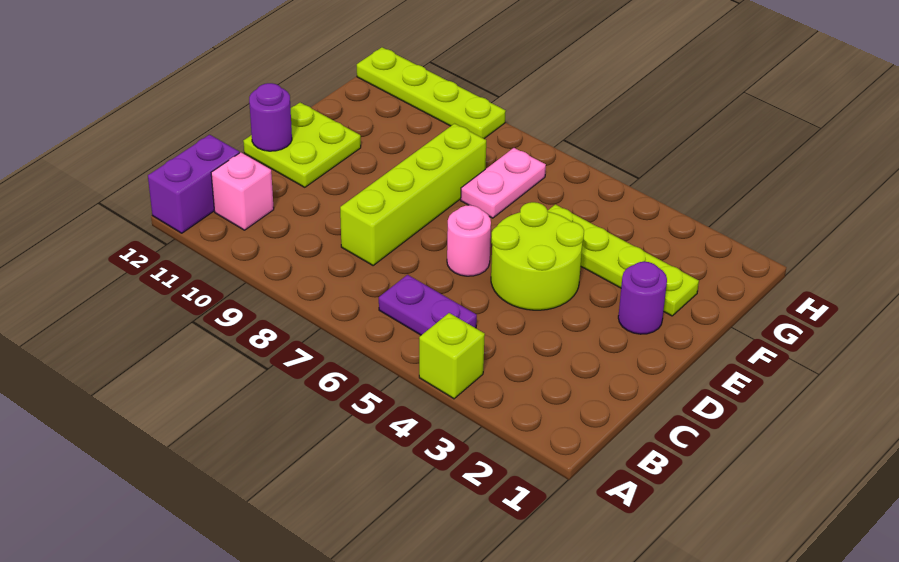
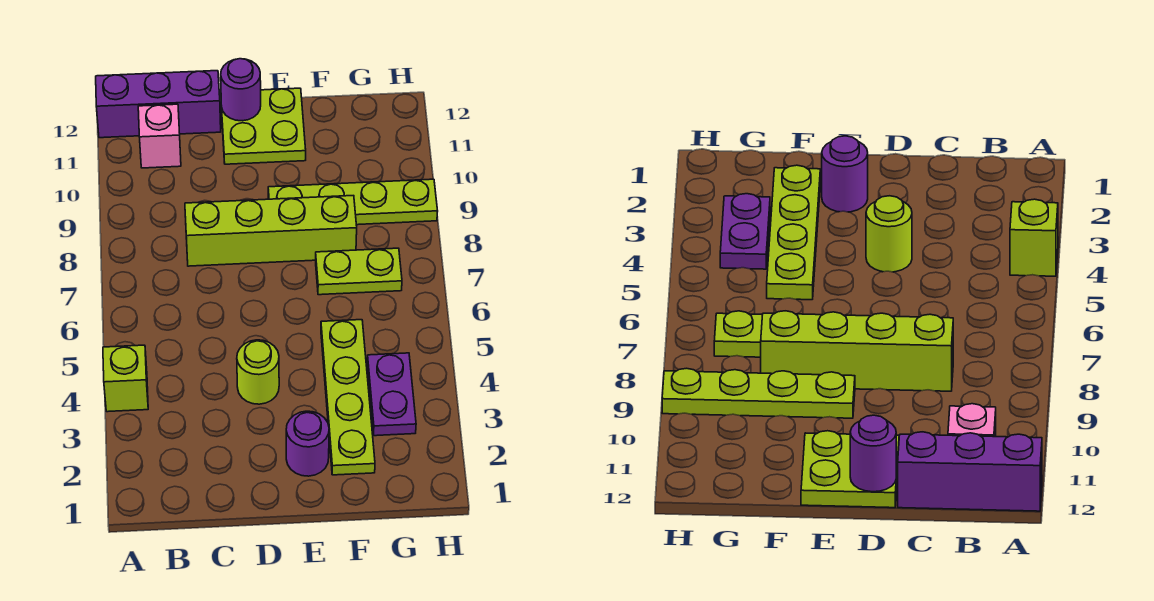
purple 1x2 brick [148,135,239,233] -> purple 1x3 brick [96,71,221,138]
purple 1x2 plate [379,275,477,335] -> purple 1x2 plate moved to [367,353,416,436]
lime 2x2 round brick [491,202,584,310] -> lime 1x1 round brick [237,340,279,404]
pink 1x1 round brick [447,205,491,276] -> none
pink 1x2 plate [461,148,546,218] -> lime 1x2 plate [316,248,402,295]
lime 1x4 plate [357,47,506,139] -> lime 1x4 plate turned to [268,179,438,225]

